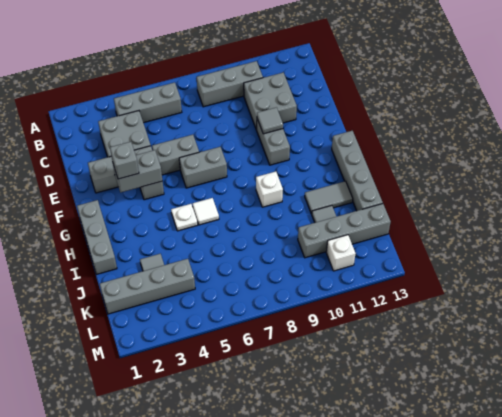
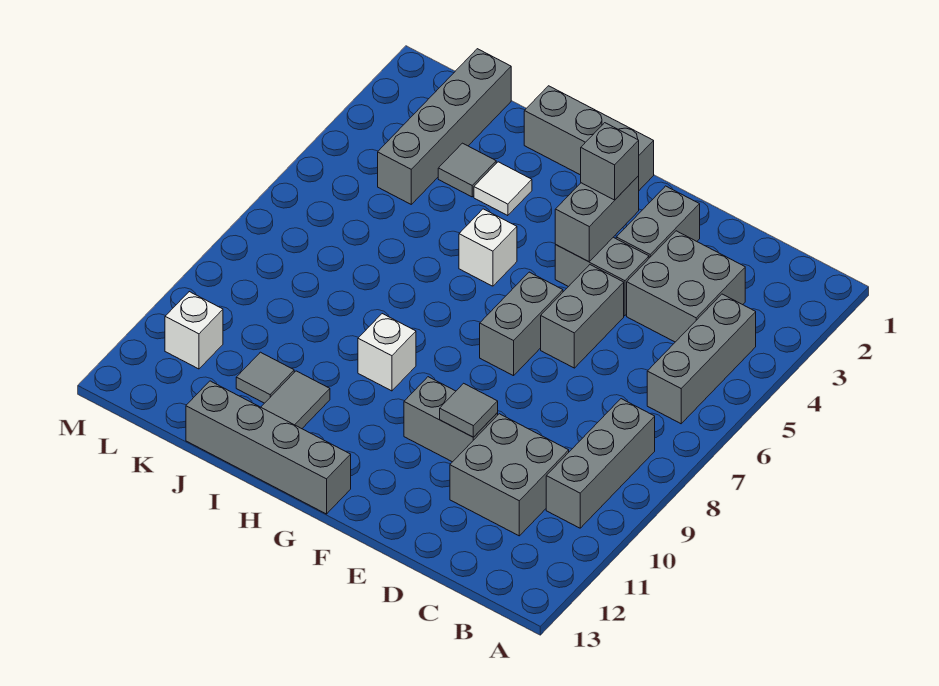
white 1x1 plate [171,204,198,231] -> white 1x1 brick [459,209,517,286]
white 1x1 tile [193,198,219,225] -> white 1x1 tile moved to [474,162,532,216]
grey 1x4 brick [298,204,391,258] -> none

